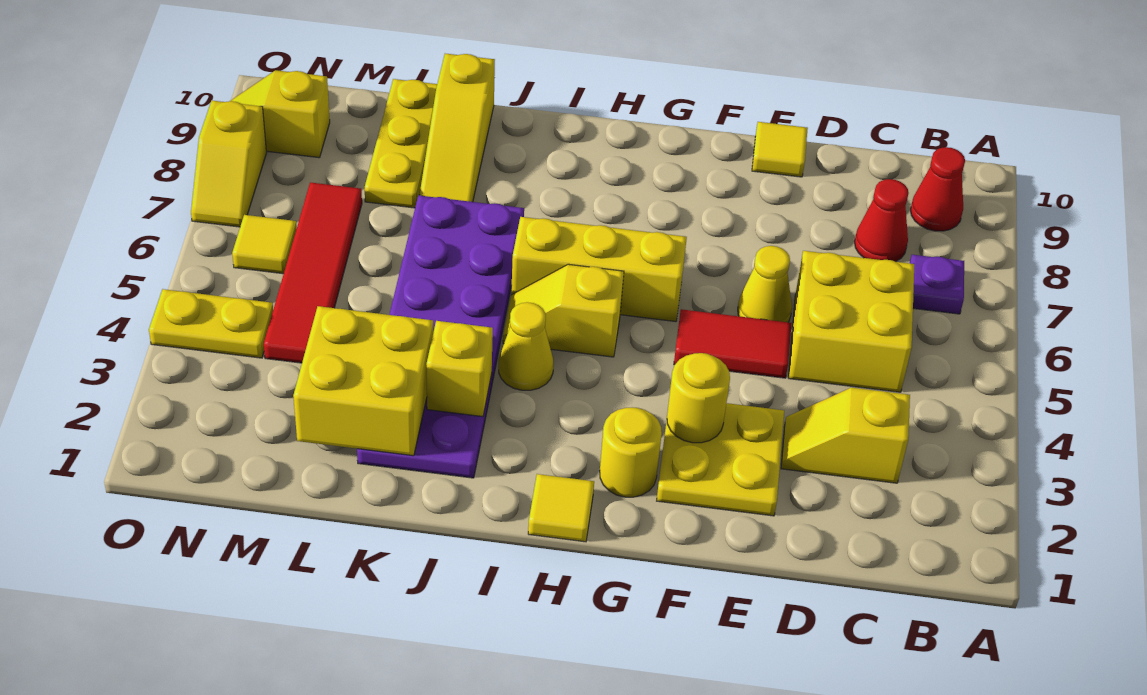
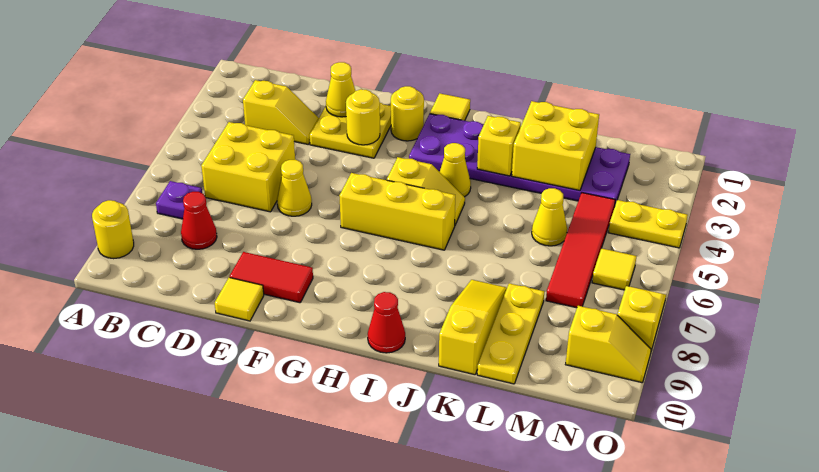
none -> yellow 1x1 round brick [92,200,134,259]
red 1x1 cone [910,147,965,231] -> red 1x1 cone moved to [368,292,405,353]
none -> yellow 1x1 cone [326,62,355,117]
red 1x2 tile [674,309,792,378] -> red 1x2 tile moved to [230,252,313,303]
purple 2x6 plate [357,195,524,478] -> purple 2x6 plate turned to [409,114,630,205]
none -> yellow 1x1 cone [532,188,567,246]

